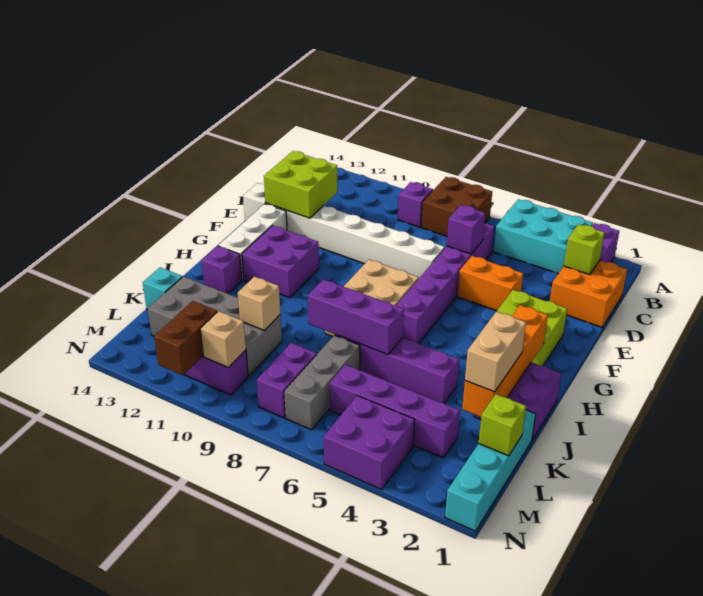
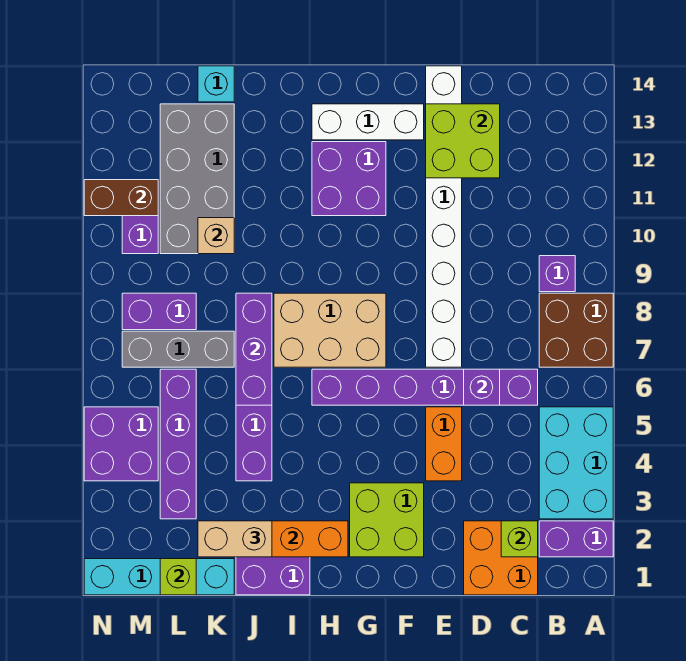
purple 1x1 brick [202,246,242,294] -> none
tan 1x1 brick [200,311,246,367] -> none

